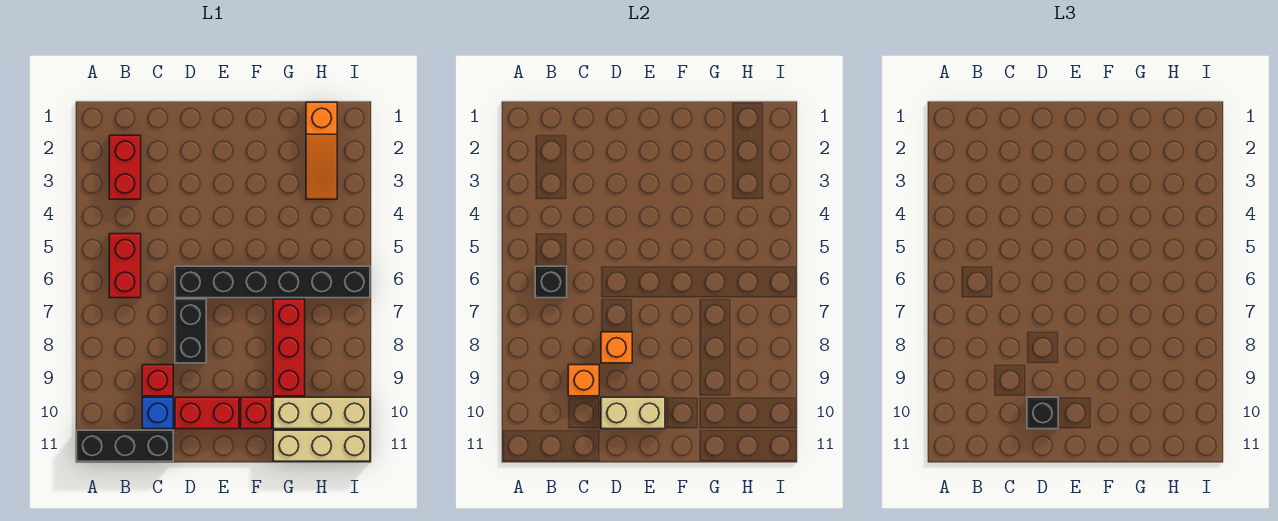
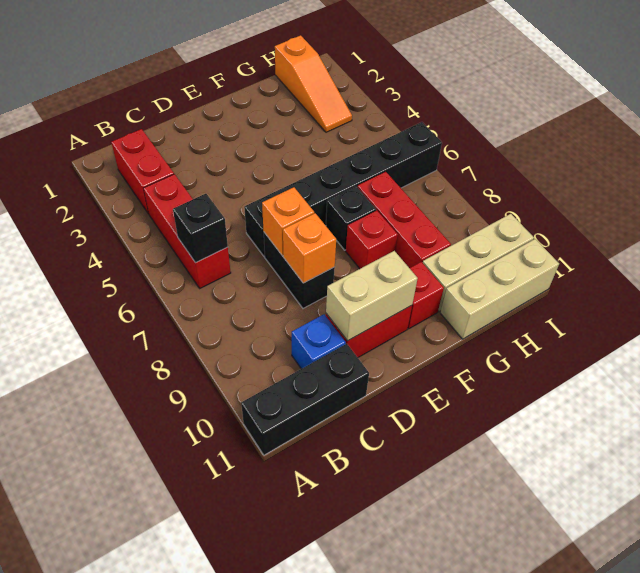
red 1x2 brick [109,234,141,298] -> red 1x3 brick [144,174,231,288]
red 1x1 brick [142,365,173,396] -> red 1x1 brick moved to [346,211,398,269]
orange 1x1 brick [568,365,599,396] -> orange 1x1 brick moved to [262,187,314,256]
black 1x1 brick [1027,397,1058,429] -> black 1x1 brick moved to [326,186,376,250]

